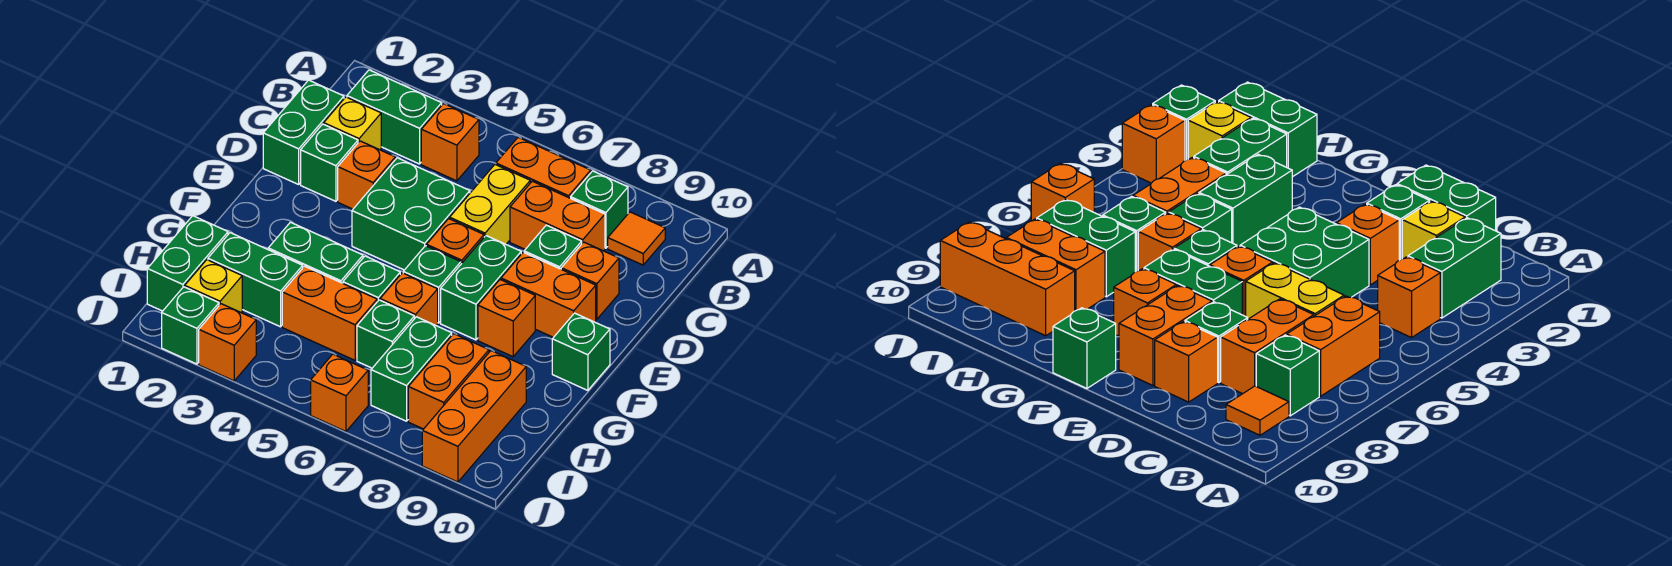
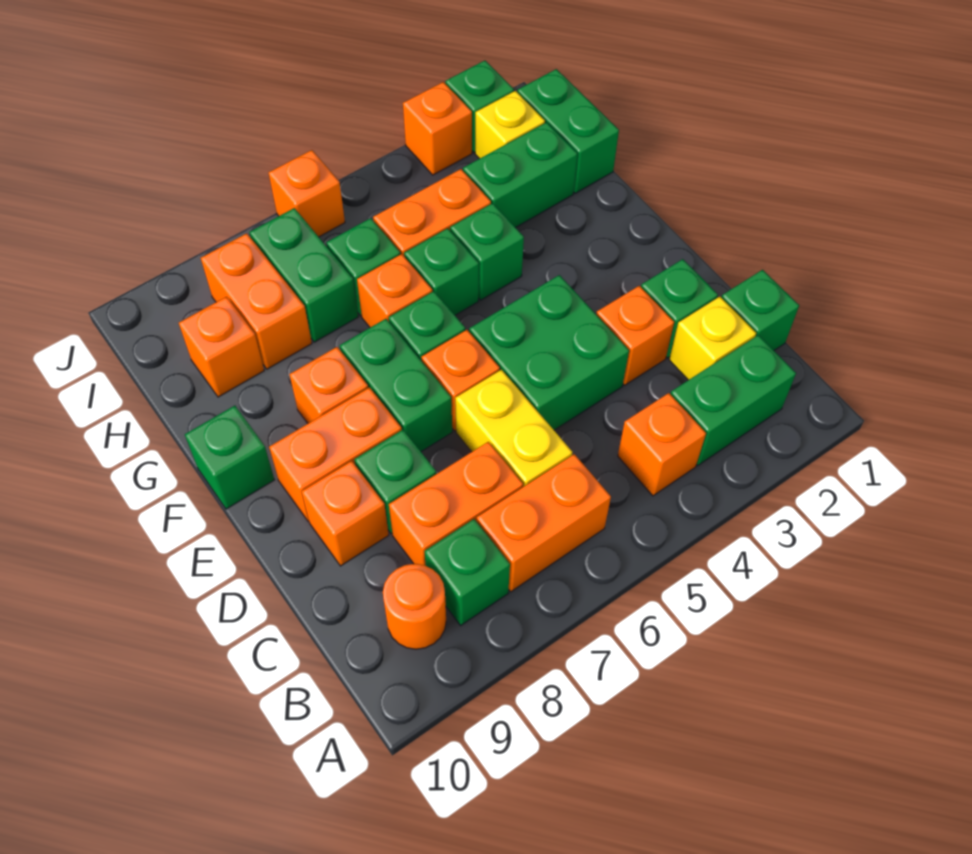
orange 1x1 tile [608,212,665,265] -> orange 1x1 round brick [383,564,446,649]
green 1x2 brick [263,80,344,184] -> green 1x1 brick [721,270,799,350]
green 1x2 brick [268,222,363,283] -> green 1x1 brick [450,203,524,300]
orange 1x3 brick [422,351,526,482] -> orange 1x1 brick [179,297,264,397]

